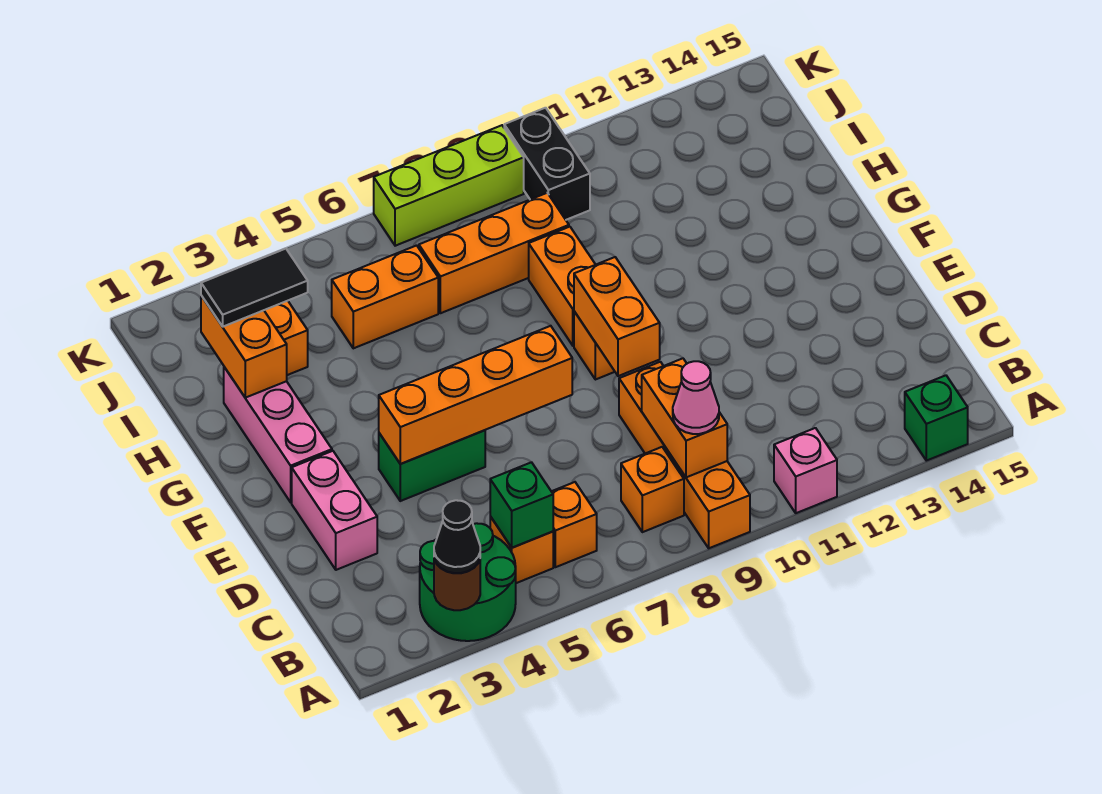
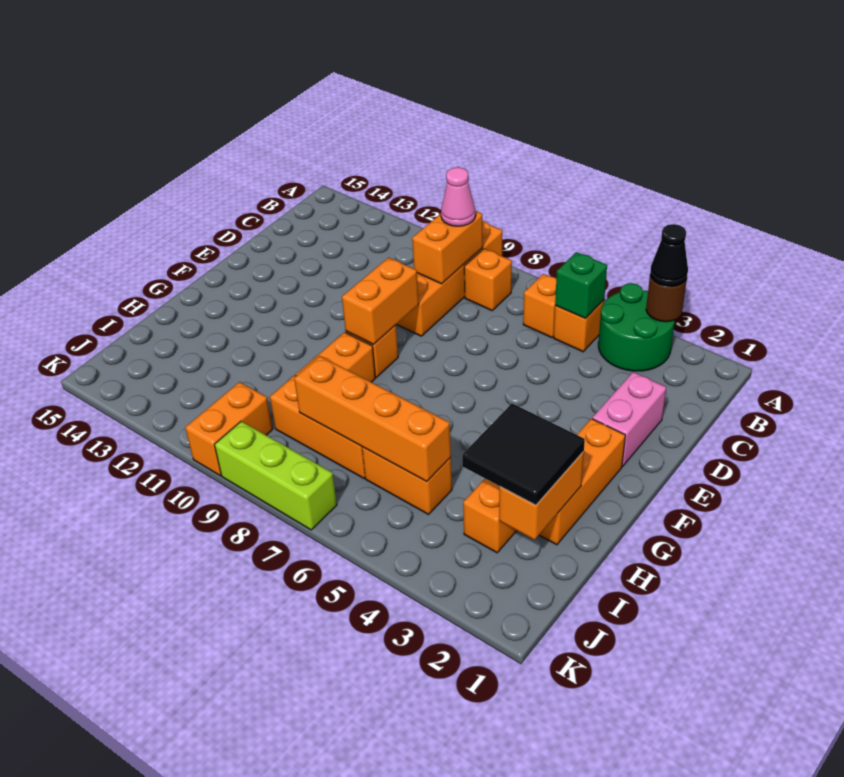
pink 1x1 brick [774,428,837,513] -> none
green 1x1 brick [905,375,968,461] -> none
green 1x2 brick [379,430,485,501] -> none
orange 1x4 brick [379,326,572,464] -> orange 1x4 brick moved to [294,356,451,482]
pink 1x3 brick [224,367,332,502] -> orange 1x3 brick [539,419,625,545]
black 1x2 tile [201,249,308,327] -> black 2x2 tile [462,404,585,505]
black 1x2 brick [504,108,590,220] -> orange 1x2 brick [185,382,273,476]

